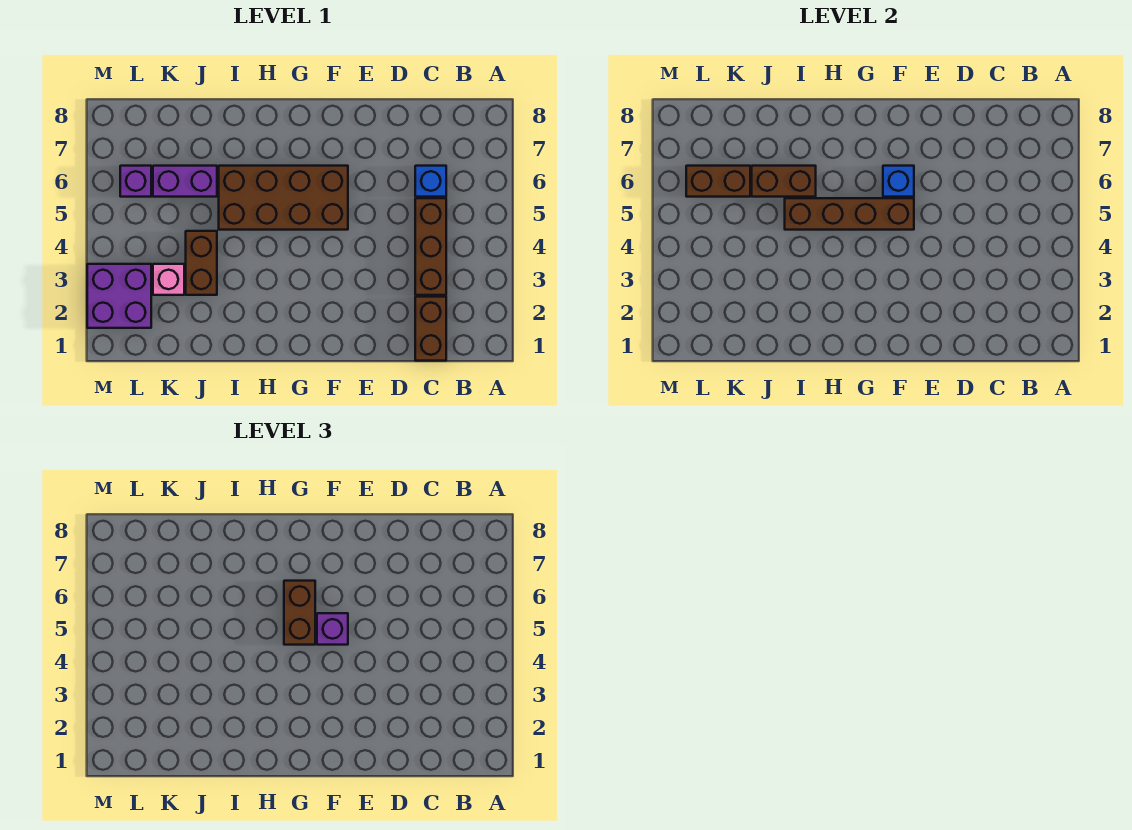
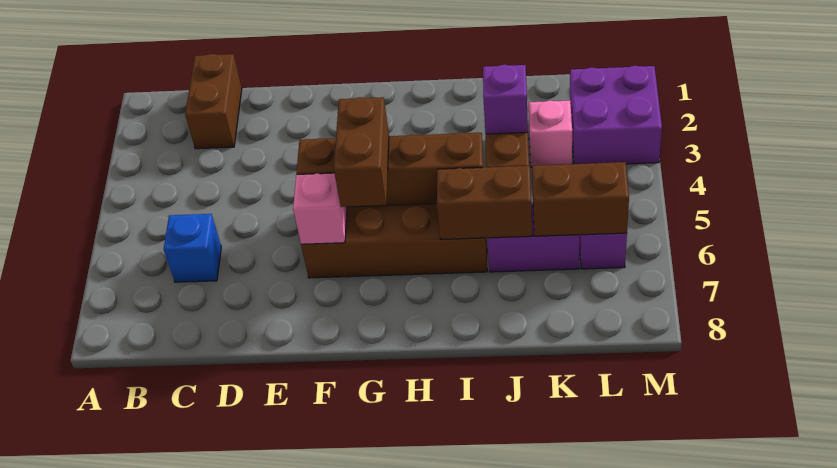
brown 1x3 brick [415,198,446,295] -> none
purple 1x1 brick [317,613,348,645] -> purple 1x1 brick moved to [483,65,528,134]
blue 1x1 brick [883,166,914,197] -> pink 1x1 brick [293,173,347,244]

